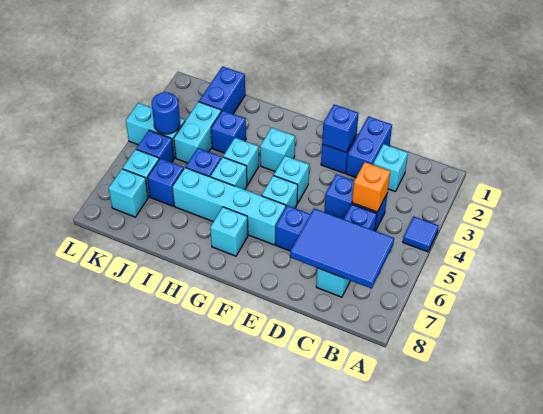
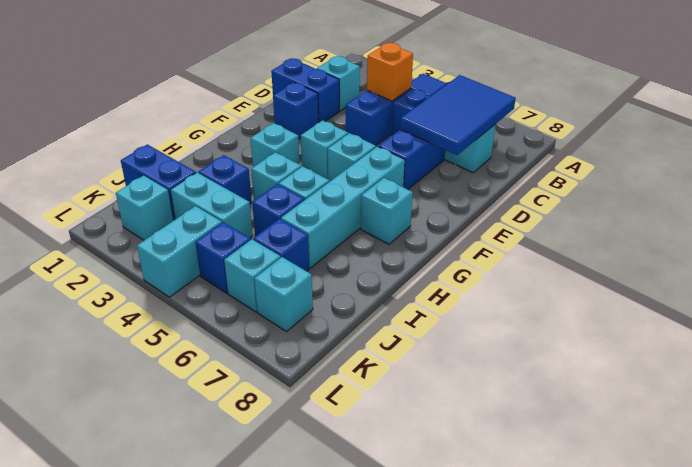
blue 1x1 brick [322,104,359,153] -> none
none -> cyan 1x1 brick [116,176,173,240]
blue 1x1 round brick [152,92,180,134] -> none

